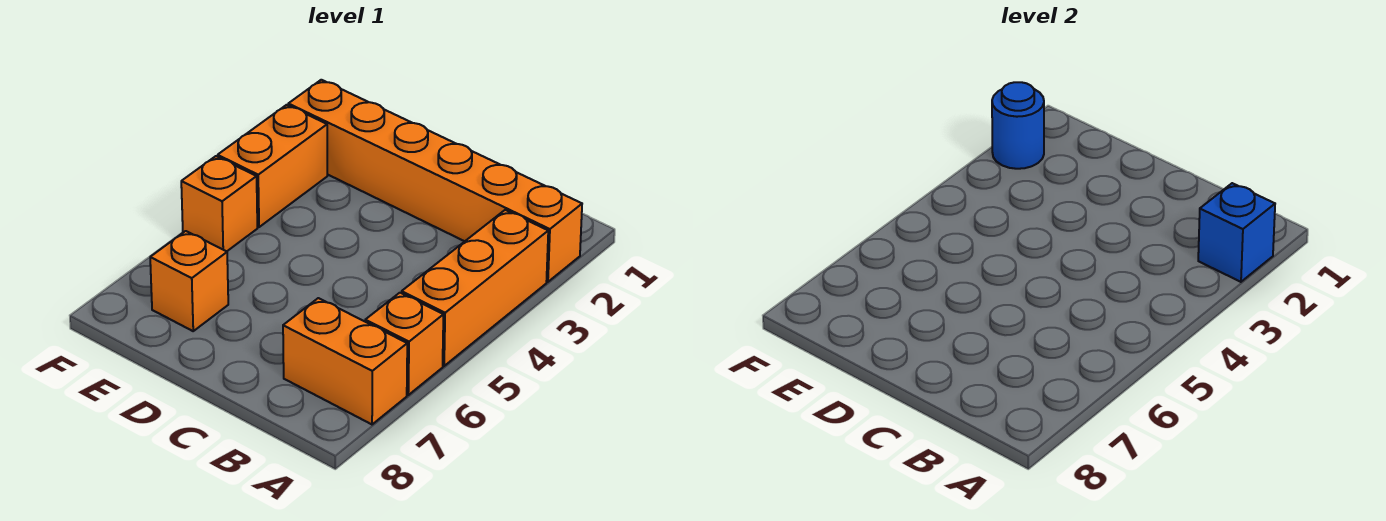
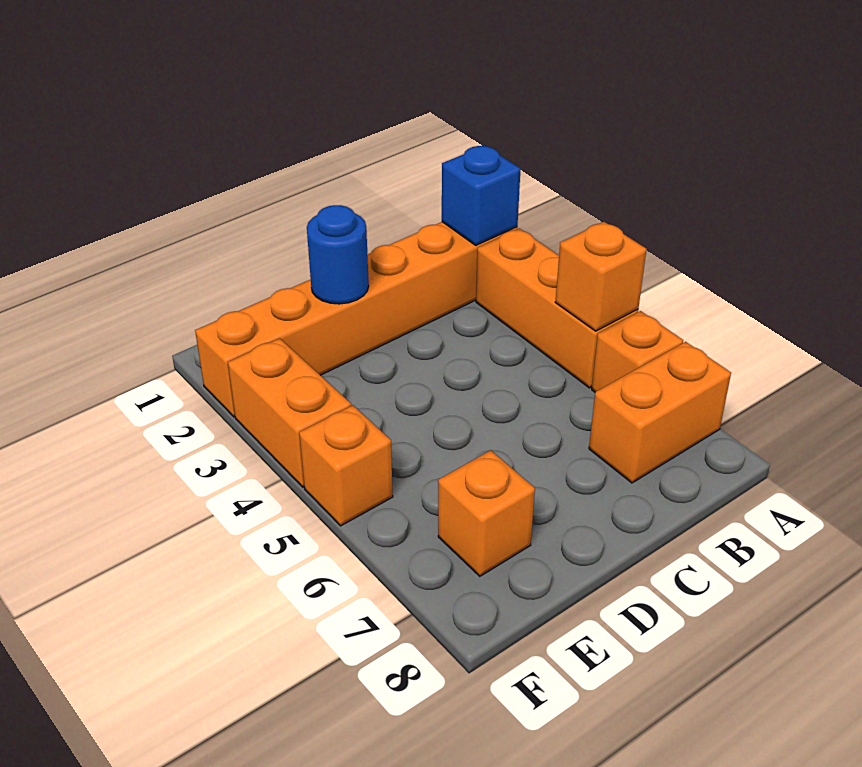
none -> orange 1x1 brick [555,222,646,331]
blue 1x1 round brick [992,82,1044,169] -> blue 1x1 round brick moved to [307,205,369,304]

